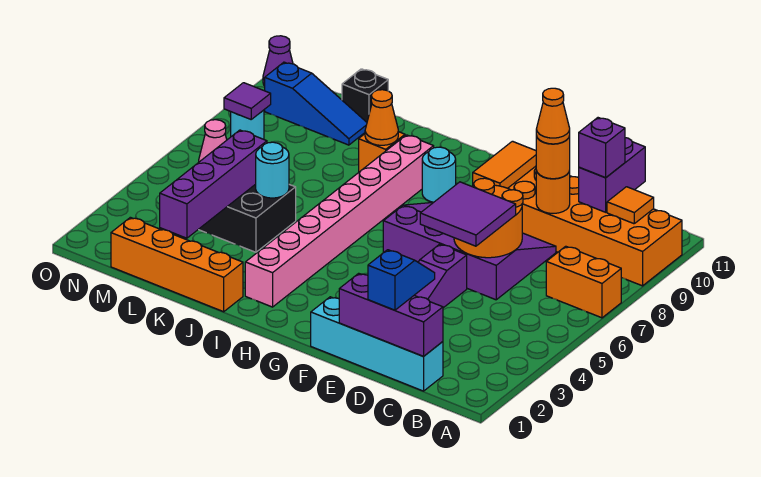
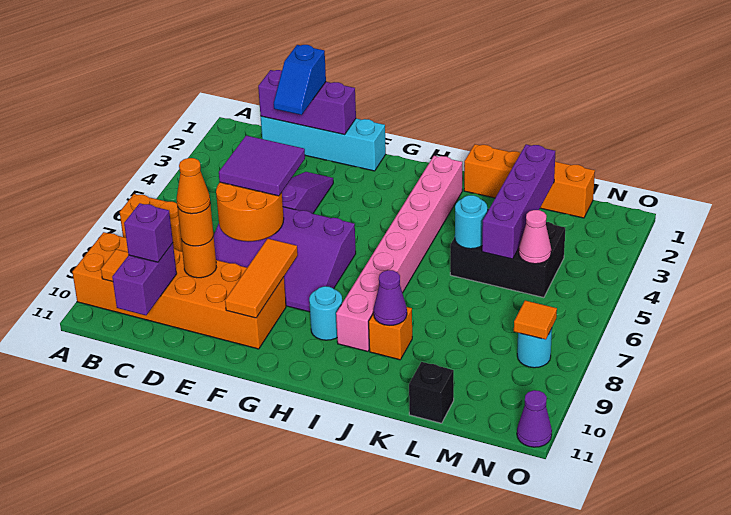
orange 1x2 tile [473,141,536,188] -> orange 1x3 tile [225,239,298,318]
orange 1x1 cone [365,90,398,145] -> purple 1x1 cone [373,270,407,326]
blue 1x3 slope [265,62,367,145] -> none
purple 1x1 tile [224,83,271,119] -> orange 1x1 tile [514,301,557,340]

